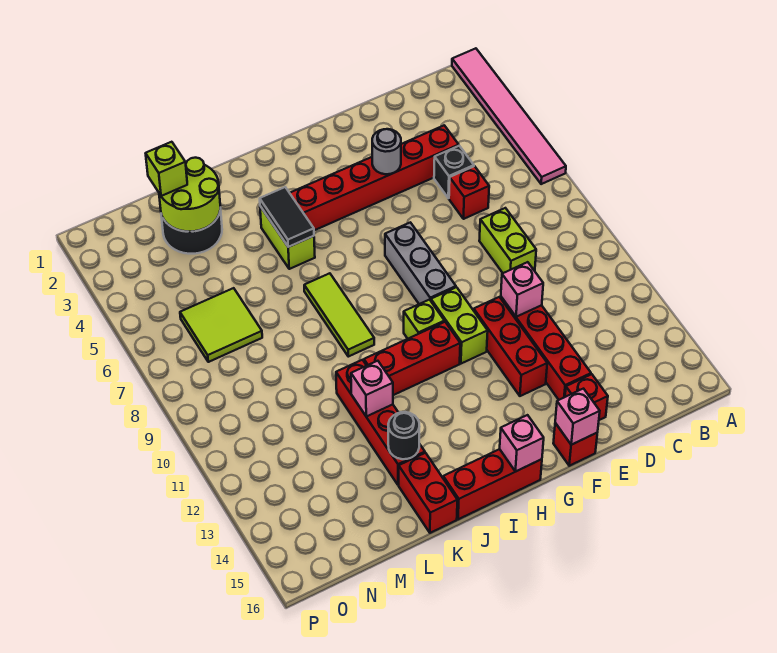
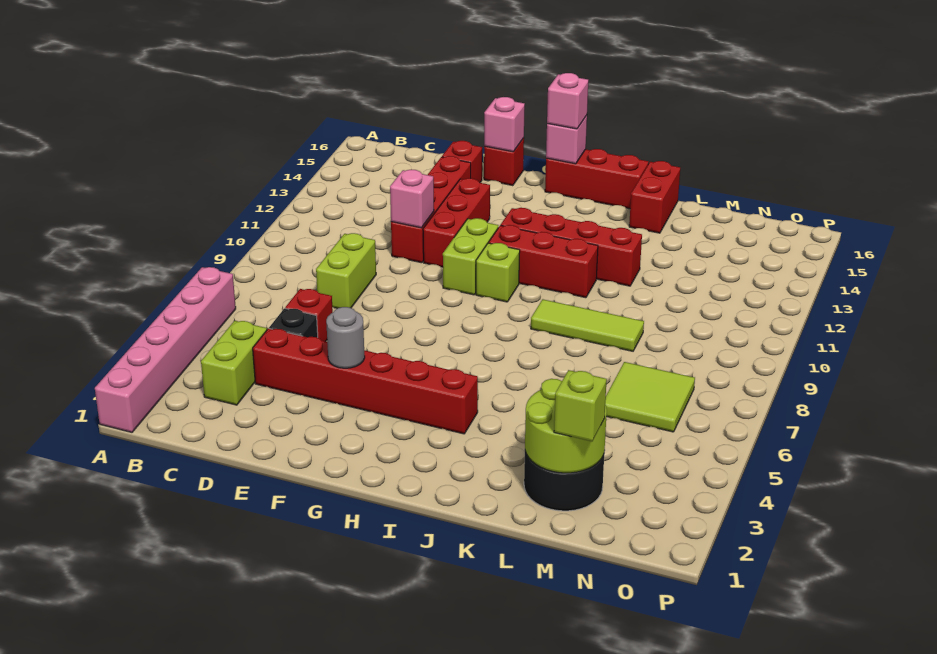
pink 1x6 tile [452,48,566,184] -> pink 1x6 brick [95,267,236,432]
grey 1x3 brick [385,222,456,304] -> none
lime 1x2 brick [260,206,315,269] -> lime 1x2 brick moved to [201,321,267,405]
black 1x2 tile [260,187,314,247] -> none
lime 1x3 tile [304,273,374,357] -> lime 1x3 tile turned to [531,299,644,351]
red 1x4 brick [336,360,425,485] -> red 1x4 brick turned to [501,208,642,286]
pink 1x1 brick [351,361,393,417] -> pink 1x1 brick moved to [547,73,588,129]
black 1x1 round brick [388,412,420,459] -> none

